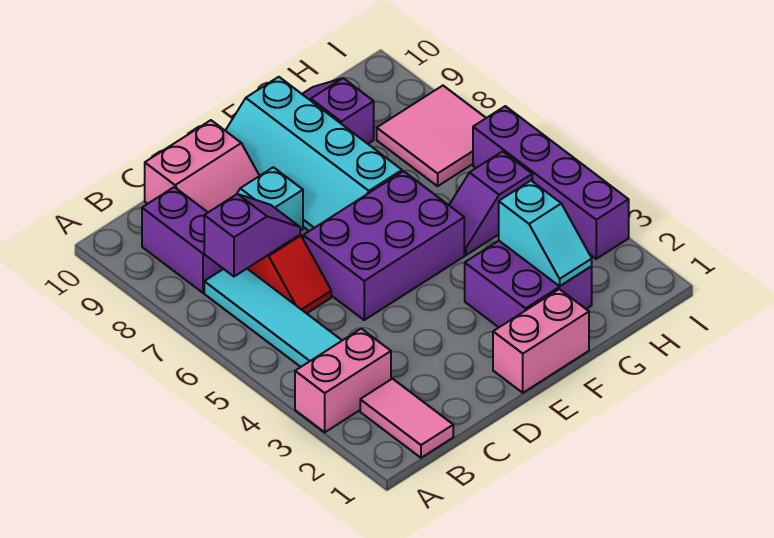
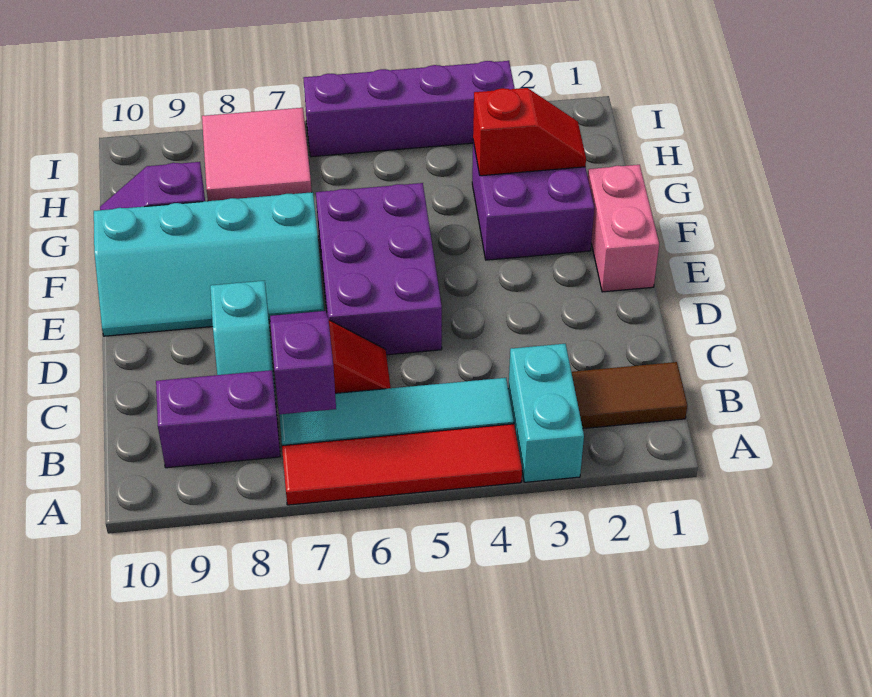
pink 1x2 brick [295,329,391,432] -> cyan 1x2 brick [508,344,584,482]
none -> red 1x4 tile [282,424,522,505]
pink 1x2 tile [360,379,453,458] -> brown 1x2 tile [571,362,687,428]
pink 2x2 slope [145,120,259,212] -> none
cyan 1x2 slope [499,181,592,286] -> red 1x2 slope [473,88,586,176]
purple 1x2 slope [449,151,532,255] -> none

